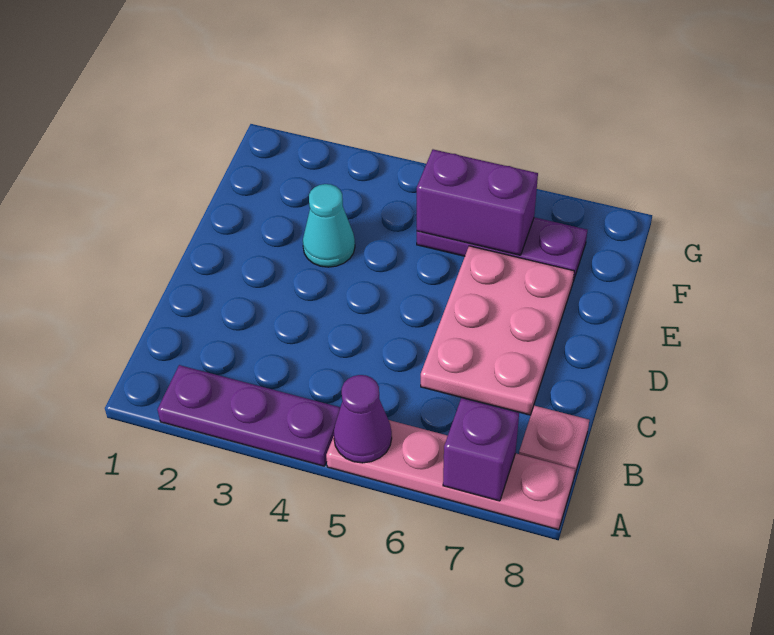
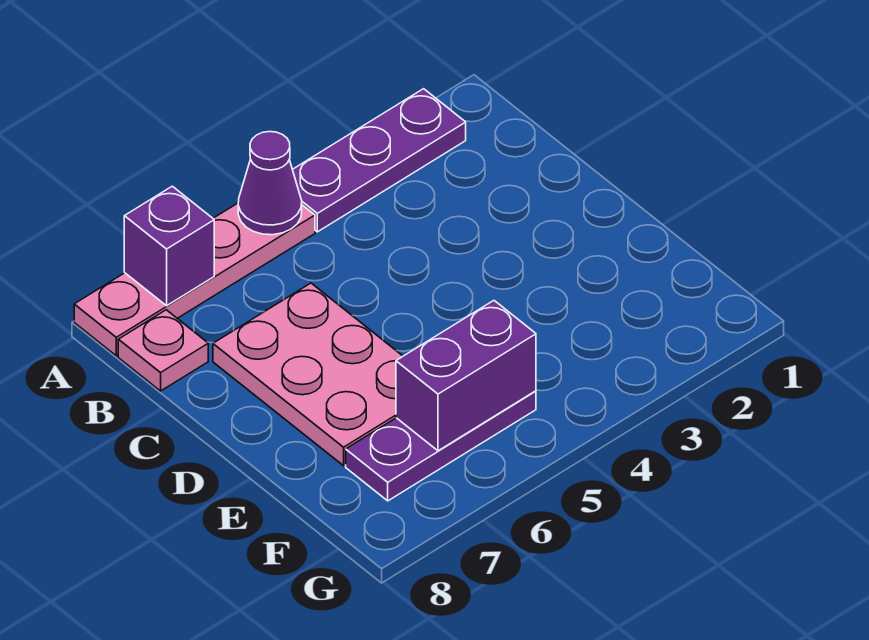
cyan 1x1 cone [303,184,355,267] -> none

